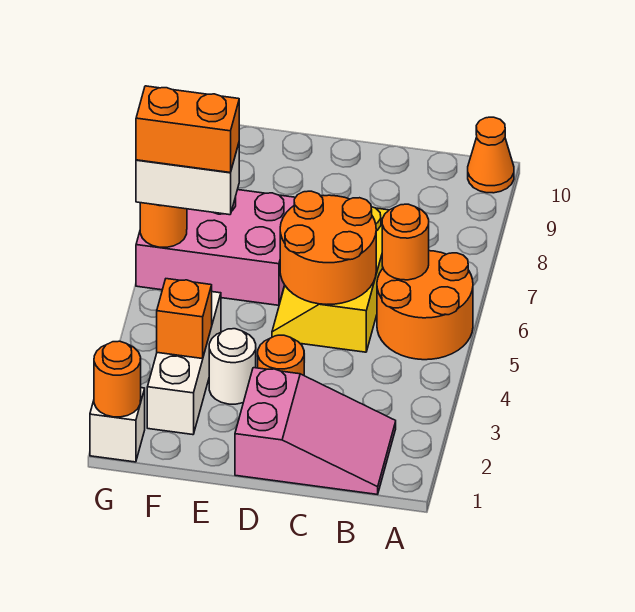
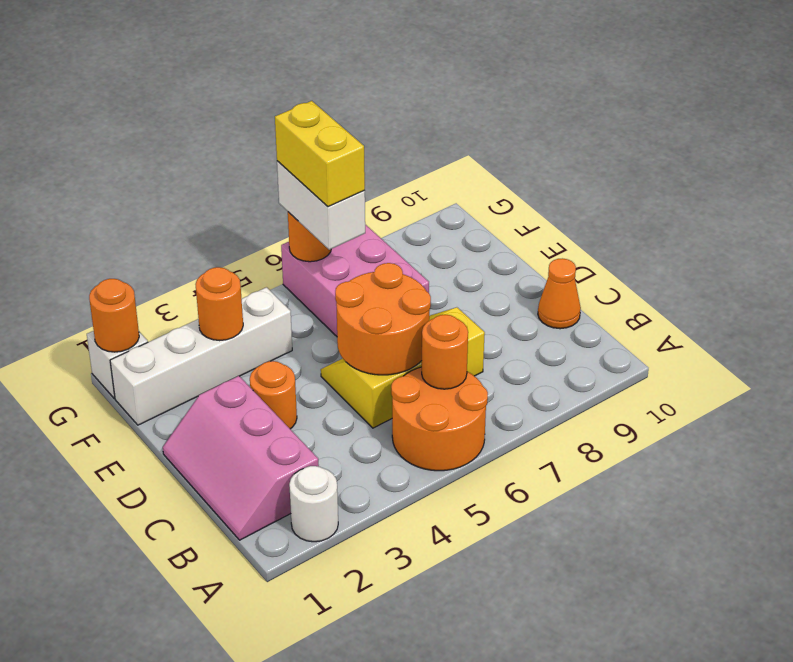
orange 1x1 cone [468,117,514,193] -> orange 1x1 cone moved to [538,258,581,329]
pink 2x3 slope [235,368,396,494] -> pink 2x3 slope turned to [163,376,319,540]
white 1x1 round brick [209,329,256,404] -> white 1x1 round brick moved to [289,466,338,542]
white 1x3 brick [147,292,221,435] -> white 1x4 brick [110,287,292,425]
orange 1x1 brick [157,279,212,359] -> orange 1x1 round brick [195,267,243,341]
orange 1x2 brick [136,86,239,173] -> yellow 1x2 brick [275,101,365,207]

